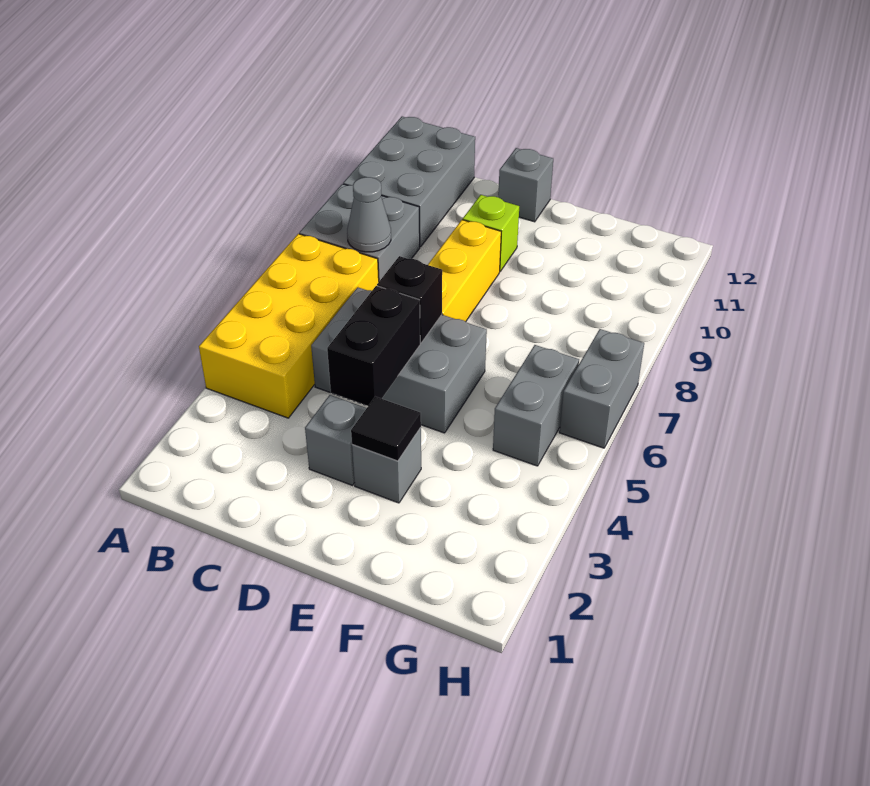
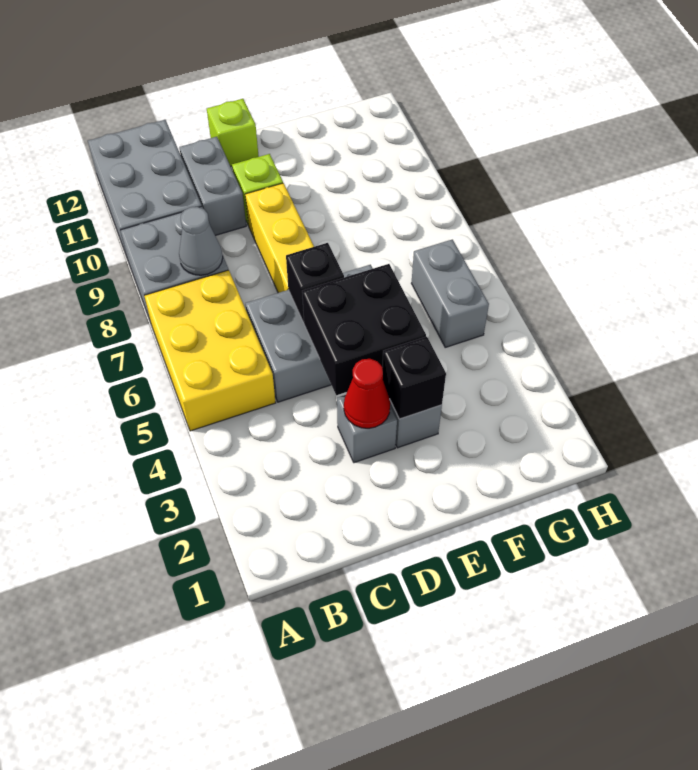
yellow 2x4 brick [199,234,379,418] -> yellow 2x3 brick [144,270,276,431]
none -> red 1x1 cone [344,359,390,428]
black 1x2 brick [327,286,420,406] -> black 2x2 brick [302,264,426,395]
grey 1x1 brick [498,148,553,222] -> lime 1x1 brick [207,99,259,166]
black 1x1 tile [351,397,421,461] -> black 1x1 brick [382,337,446,419]
grey 1x2 brick [559,329,644,448] -> grey 1x2 brick moved to [179,137,246,236]

